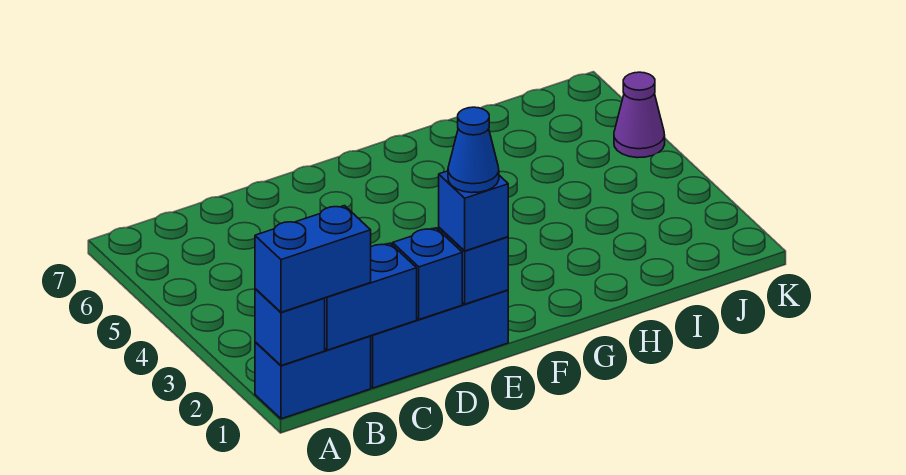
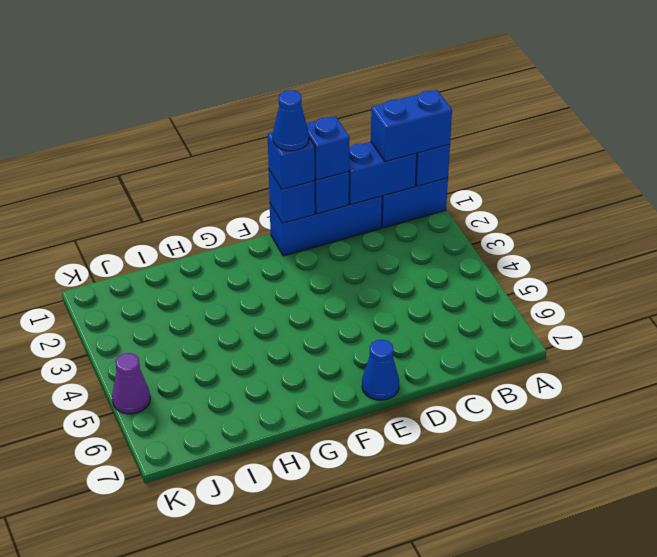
none -> blue 1x1 brick [307,116,350,180]
none -> blue 1x1 cone [362,340,399,400]

